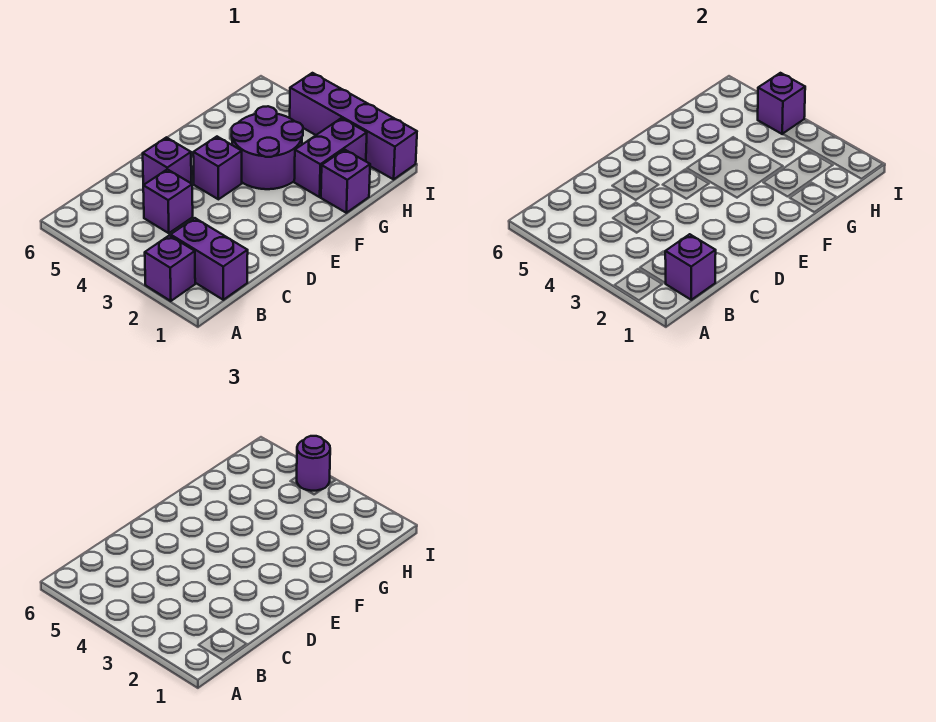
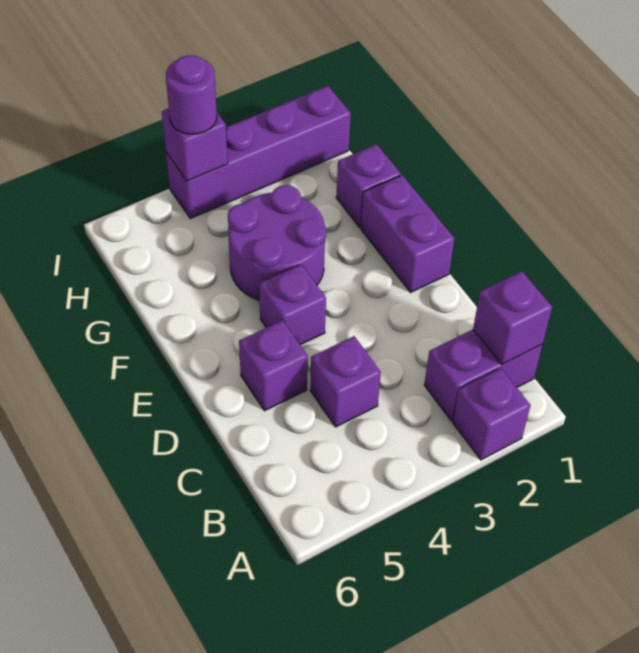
purple 1x2 brick [294,118,367,197] -> purple 1x2 brick moved to [361,175,455,292]

